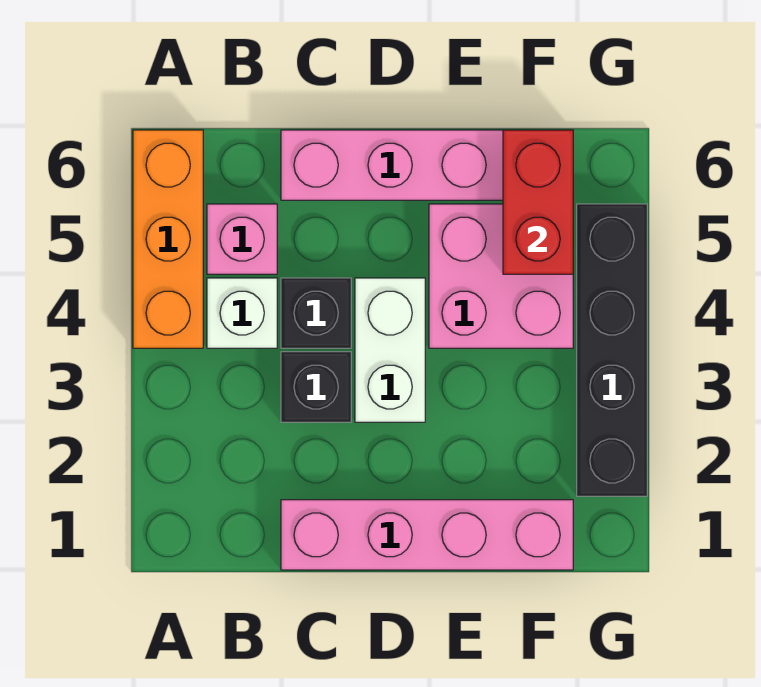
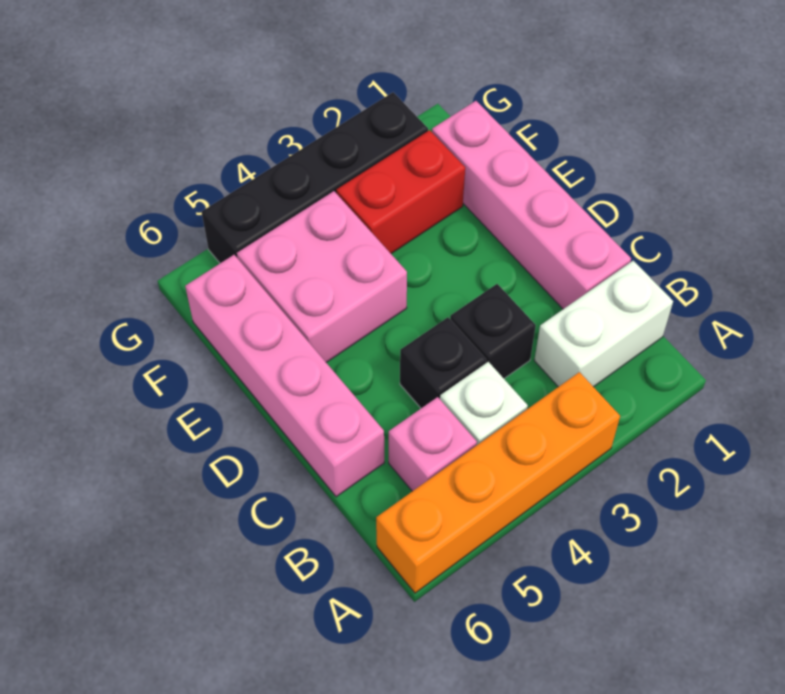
orange 1x3 brick [133,130,203,348] -> orange 1x4 brick [376,372,620,593]
white 1x2 brick [355,278,425,422] -> white 1x2 brick moved to [534,261,673,387]
red 1x2 brick [503,130,573,274] -> red 1x2 brick moved to [336,130,465,254]

